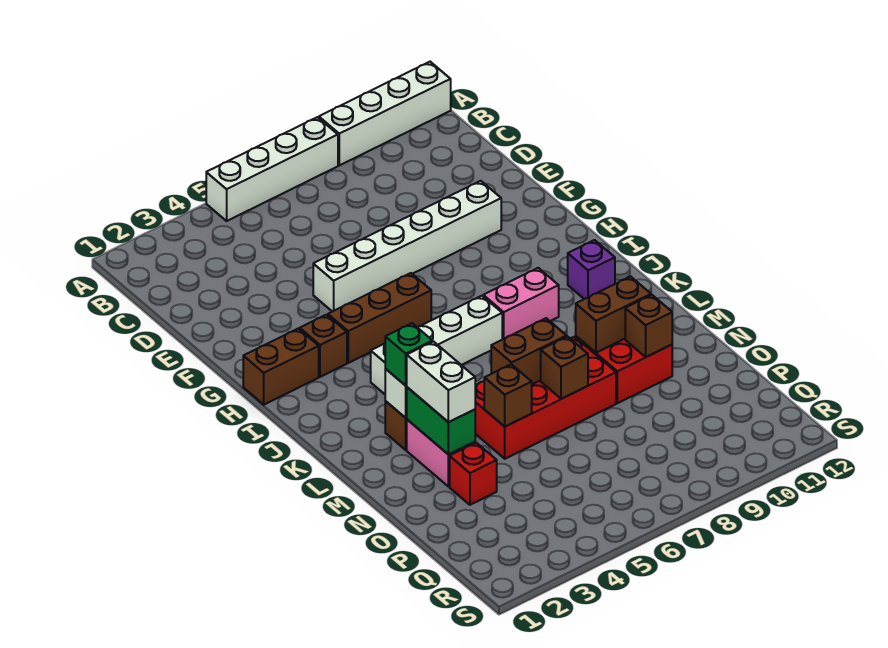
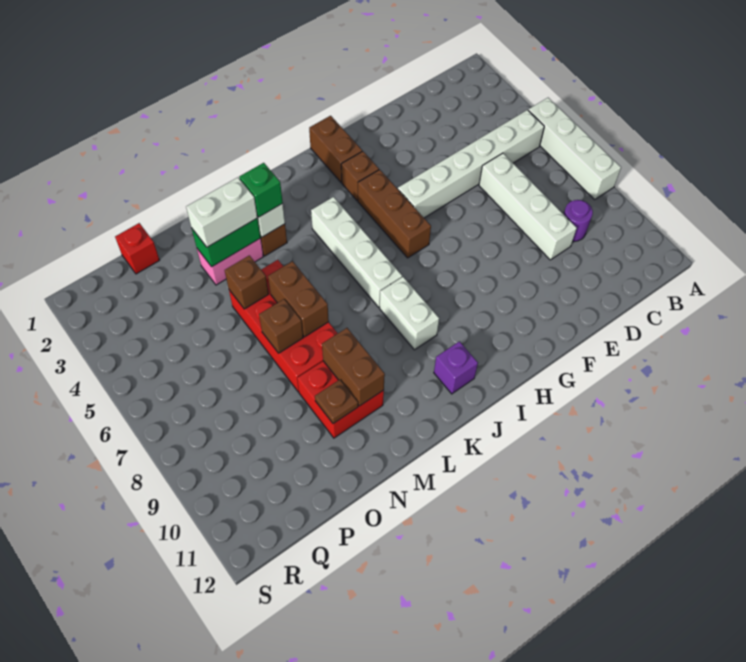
white 1x4 brick [319,62,451,165] -> white 1x4 brick moved to [479,153,577,260]
none -> purple 1x1 round brick [564,200,593,241]
white 1x6 brick [313,181,501,312] -> white 1x6 brick turned to [398,110,544,218]
pink 1x2 brick [483,268,559,339] -> white 1x2 brick [380,277,439,350]
brown 1x1 brick [625,295,672,357] -> brown 1x1 plate [315,380,358,424]
red 1x1 brick [450,443,497,505] -> red 1x1 brick moved to [115,223,159,274]

